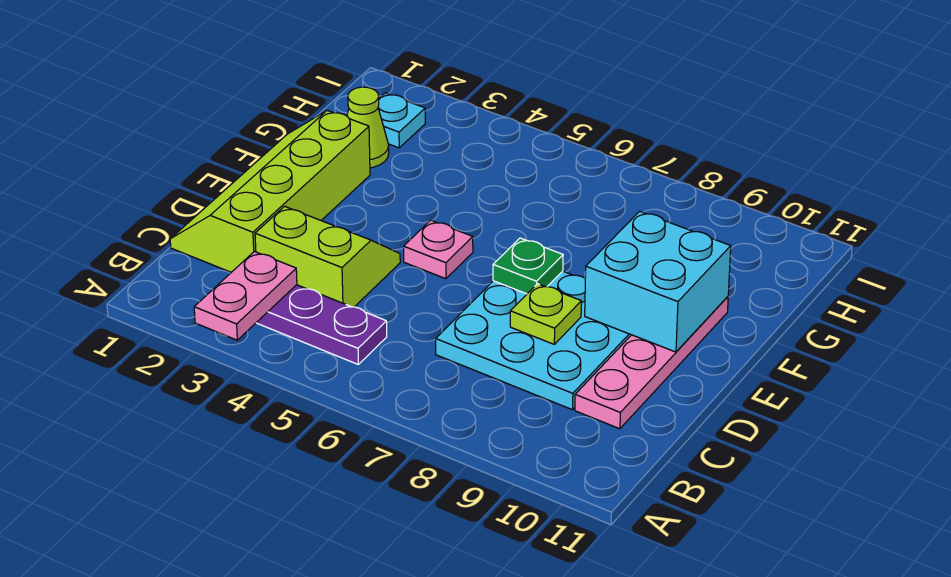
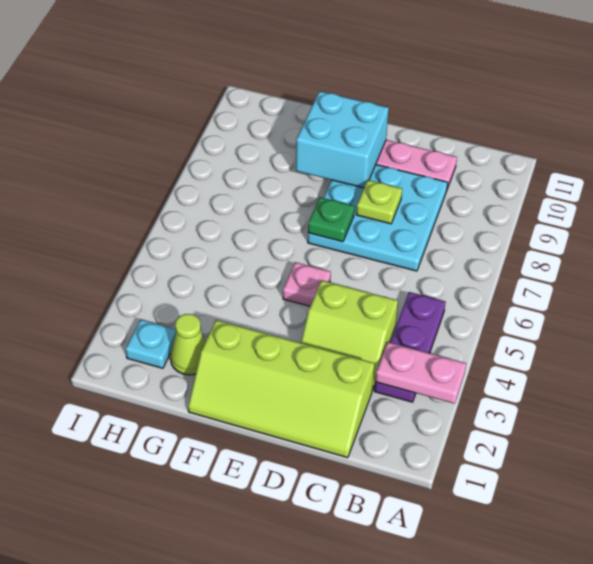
lime 2x2 slope [255,206,400,307] -> lime 2x2 slope turned to [301,280,398,391]

